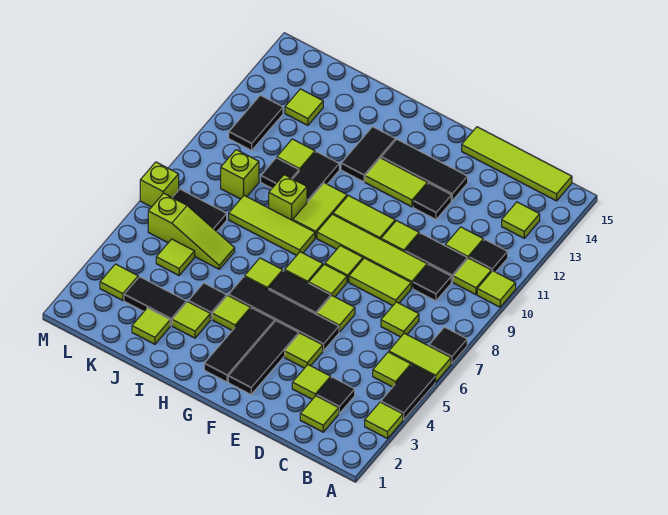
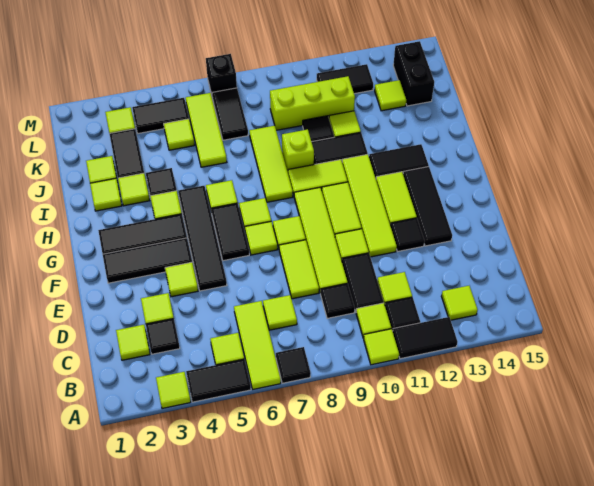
lime 1x2 tile [389,333,451,382] -> lime 1x3 tile [234,301,281,389]
none -> black 1x2 tile [393,317,457,359]
lime 1x4 tile [462,127,572,201] -> lime 1x4 tile moved to [342,154,397,257]
lime 1x1 tile [317,296,355,332] -> lime 1x1 tile moved to [90,178,122,211]
lime 1x3 slope [148,193,235,269] -> lime 1x3 tile [186,93,227,167]
lime 1x1 brick [221,150,259,199] -> lime 1x3 brick [270,76,355,130]
none -> black 1x2 brick [393,41,434,106]
none -> black 1x2 tile [132,98,189,133]
lime 1x1 brick [140,162,179,207] -> black 1x1 brick [206,54,237,95]

